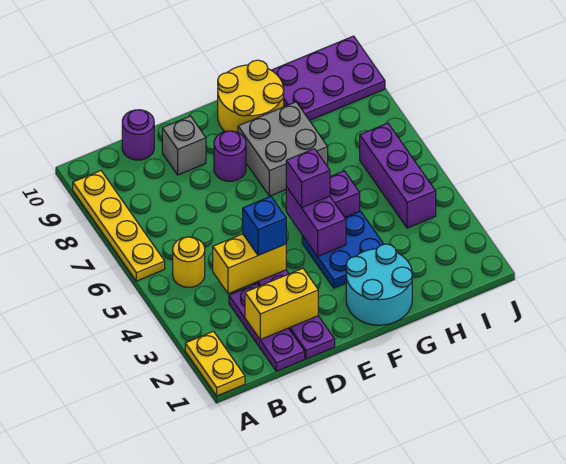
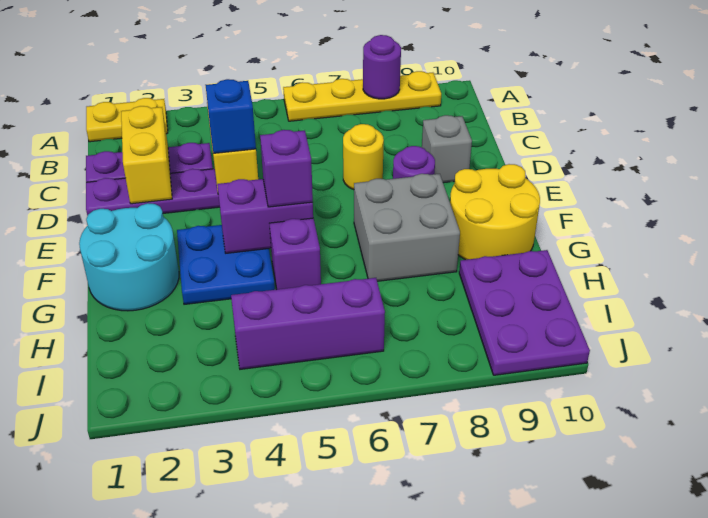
yellow 1x1 round brick [173,237,205,287] -> yellow 1x1 round brick moved to [343,124,384,190]
purple 1x1 round brick [122,110,154,160] -> purple 1x1 round brick moved to [363,35,401,99]

